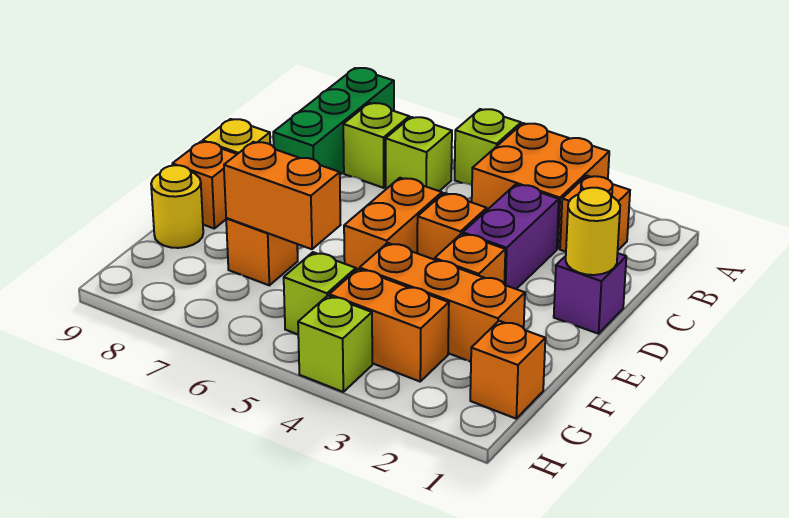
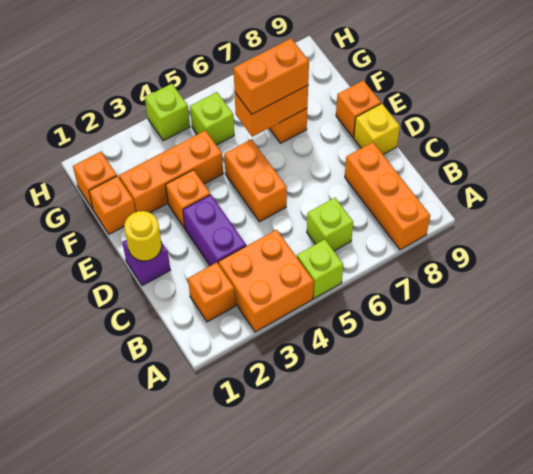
green 1x3 brick [273,68,394,175] -> orange 1x3 brick [345,142,430,250]
lime 1x1 brick [343,103,409,188] -> none
orange 1x1 brick [417,193,487,260] -> orange 1x1 brick moved to [89,176,136,234]
yellow 1x1 round brick [151,165,203,248] -> none
orange 1x2 brick [329,269,449,381] -> orange 1x2 brick moved to [234,39,309,114]

